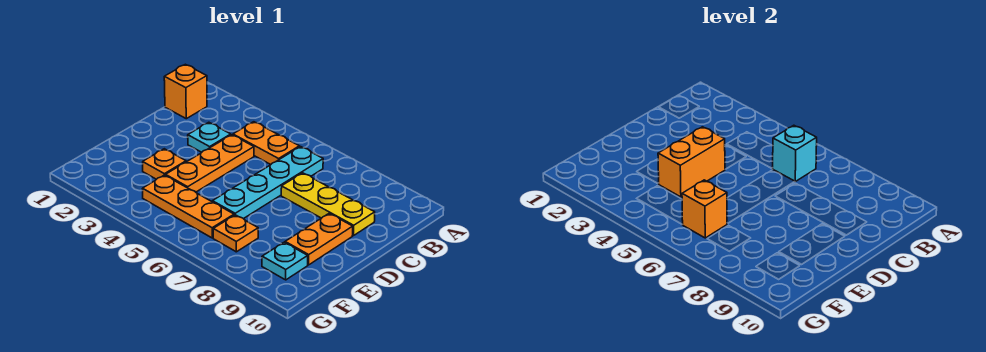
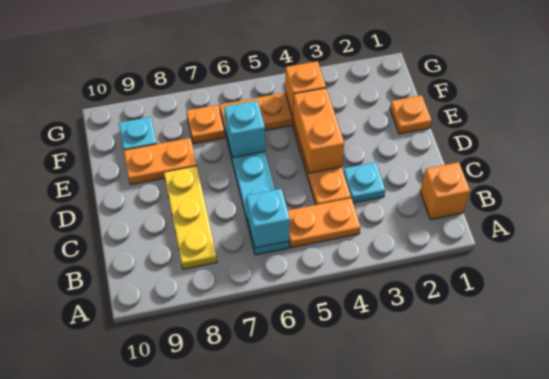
yellow 1x3 plate [281,173,375,236] -> yellow 1x3 plate turned to [164,166,217,269]
orange 1x2 plate [285,213,353,265] -> orange 1x2 plate turned to [124,138,197,185]
orange 1x1 plate [143,149,186,179] -> orange 1x1 plate moved to [390,95,432,134]
none -> cyan 1x1 brick [224,101,265,157]
orange 1x1 brick [682,180,727,238] -> orange 1x1 brick moved to [285,61,326,116]

